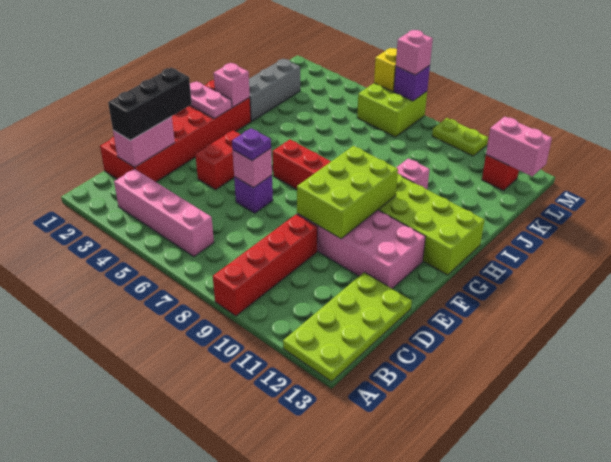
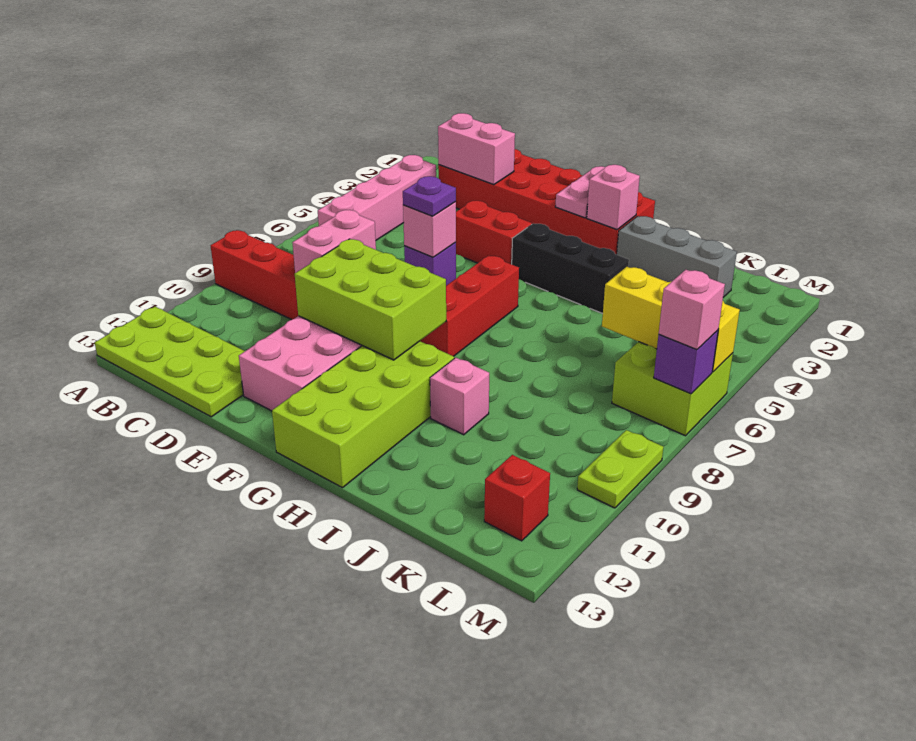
black 1x3 brick [108,68,192,140] -> black 1x3 brick moved to [512,223,629,314]
pink 1x2 brick [486,117,552,177] -> pink 1x2 brick moved to [292,210,376,273]
yellow 1x1 brick [374,48,397,91] -> yellow 1x3 brick [602,267,740,372]

